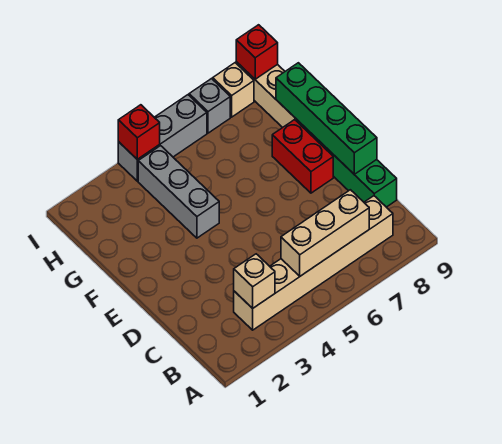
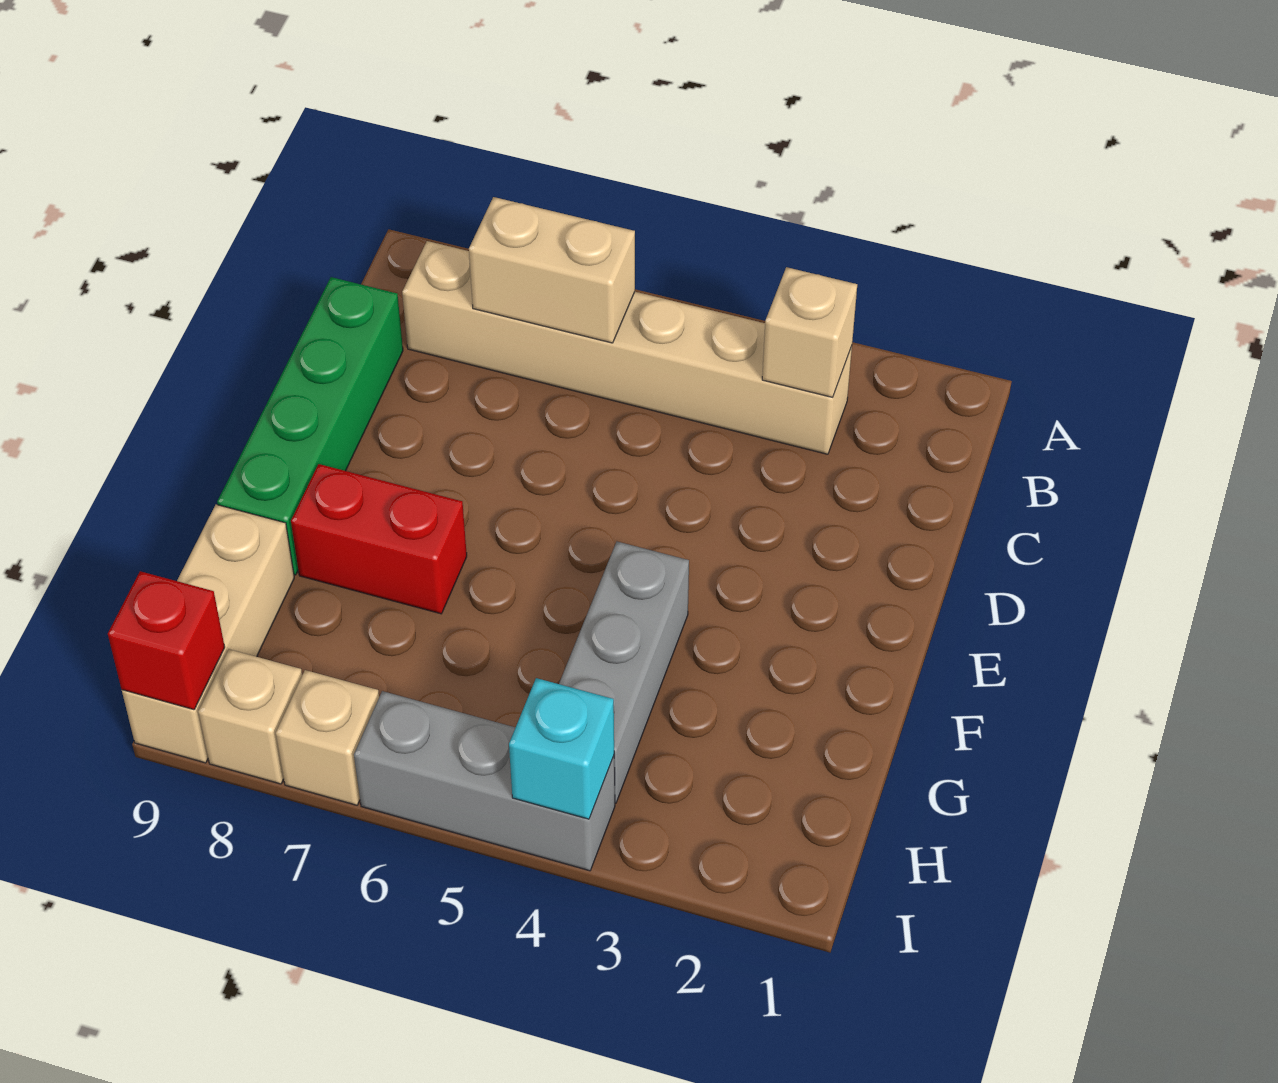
tan 1x3 brick [281,190,369,276] -> tan 1x2 brick [469,197,635,343]
green 1x4 brick [276,63,377,174] -> none
red 1x2 brick [272,120,333,193] -> red 1x2 brick turned to [291,464,467,614]
red 1x1 brick [118,105,160,159] -> cyan 1x1 brick [509,678,614,819]
grey 1x1 brick [189,79,230,133] -> tan 1x1 brick [276,670,379,805]

